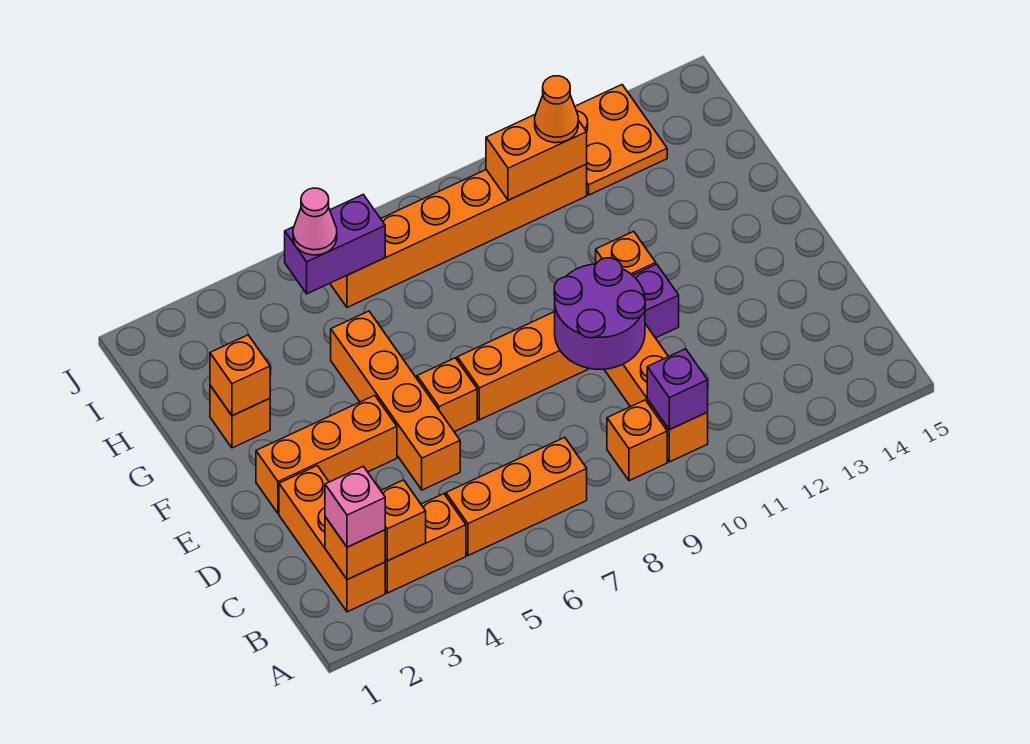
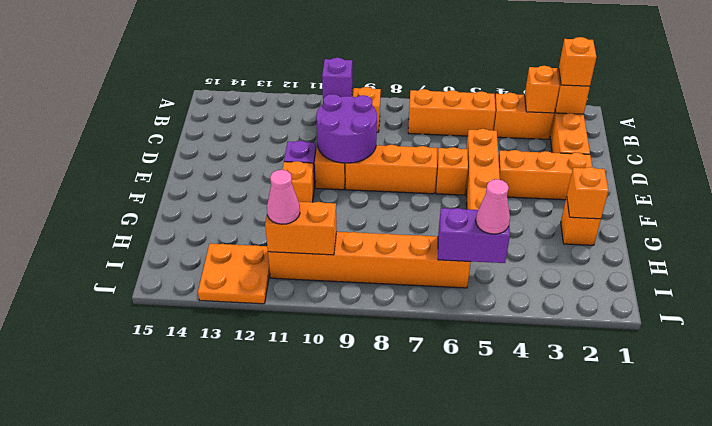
pink 1x1 brick [325,466,385,547] -> orange 1x1 brick [559,37,596,86]
orange 1x1 cone [535,76,578,143] -> pink 1x1 cone [267,170,300,224]

